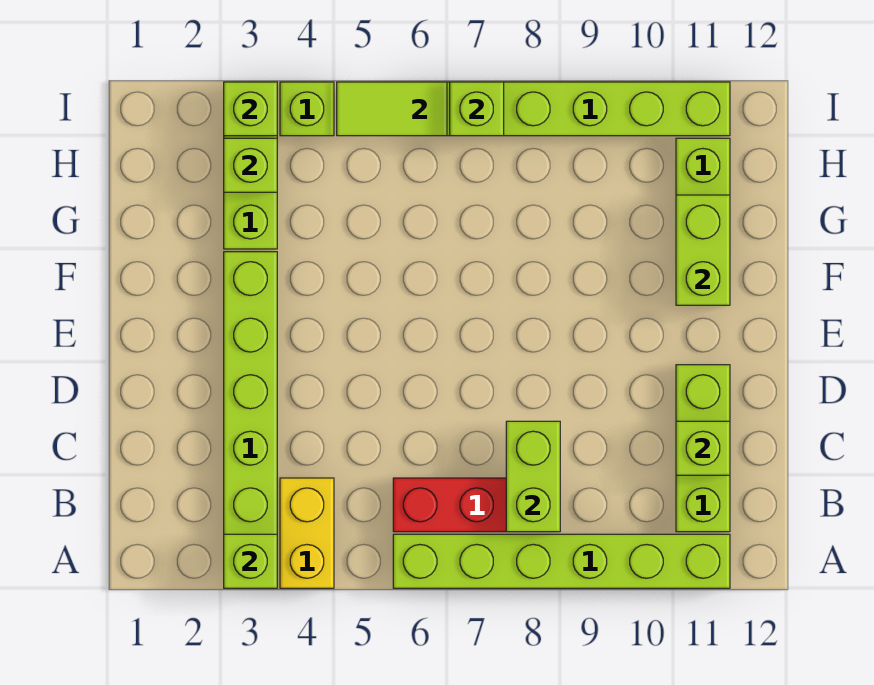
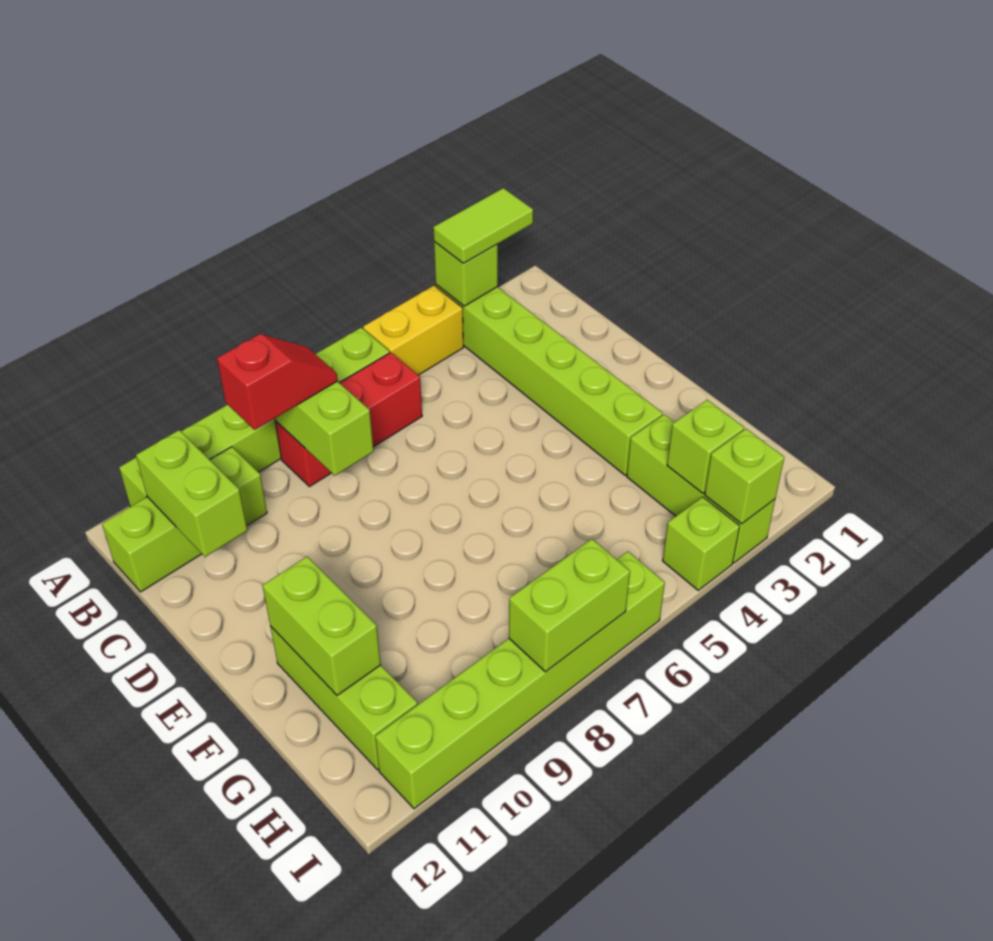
yellow 1x2 brick [280,478,334,588] -> yellow 1x2 brick turned to [363,286,463,375]
none -> red 1x2 slope [217,334,338,430]
lime 1x3 brick [676,365,730,532] -> lime 1x3 brick turned to [102,447,267,592]
lime 1x1 brick [676,421,730,475] -> lime 1x2 brick [136,430,247,557]
lime 1x2 tile [337,82,447,136] -> lime 1x2 tile moved to [433,188,533,263]
lime 1x1 brick [450,82,504,136] -> lime 1x2 brick [509,539,630,672]

